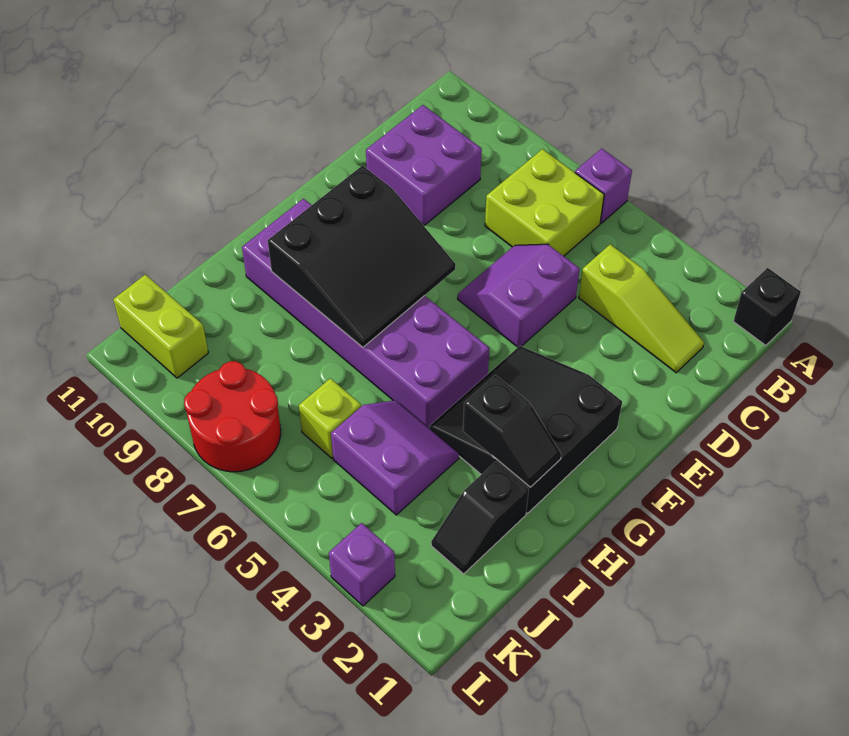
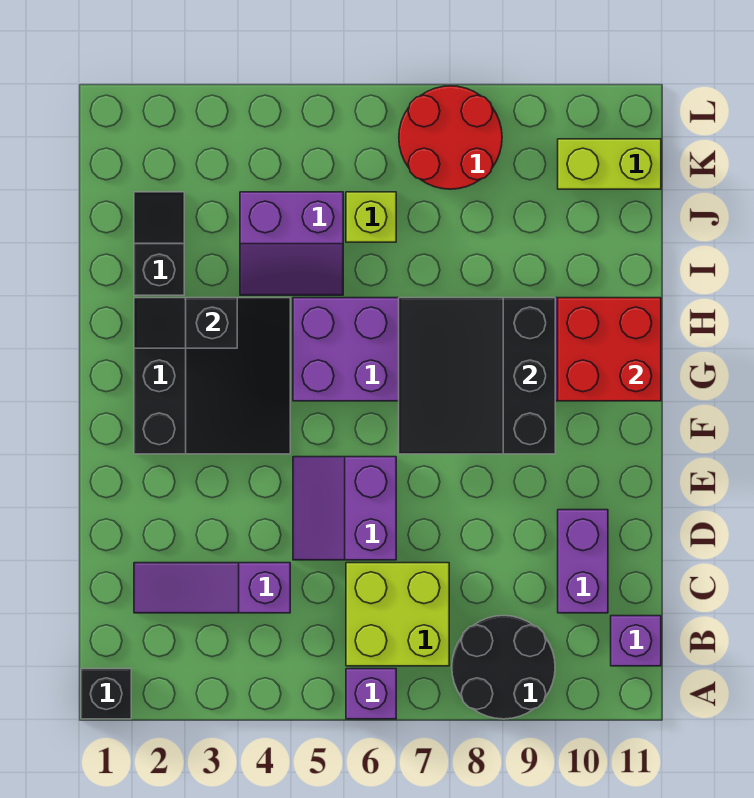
none -> black 2x2 round brick [452,616,555,719]
lime 1x3 slope [579,244,704,373] -> purple 1x3 slope [134,563,290,613]
purple 2x2 brick [366,105,482,225] -> purple 1x2 brick [558,510,608,613]
purple 2x2 slope [458,244,580,347] -> purple 2x2 slope turned to [293,457,396,560]
none -> red 2x2 brick [558,298,661,401]
purple 1x1 brick [329,523,395,606] -> purple 1x1 brick moved to [611,616,661,666]

